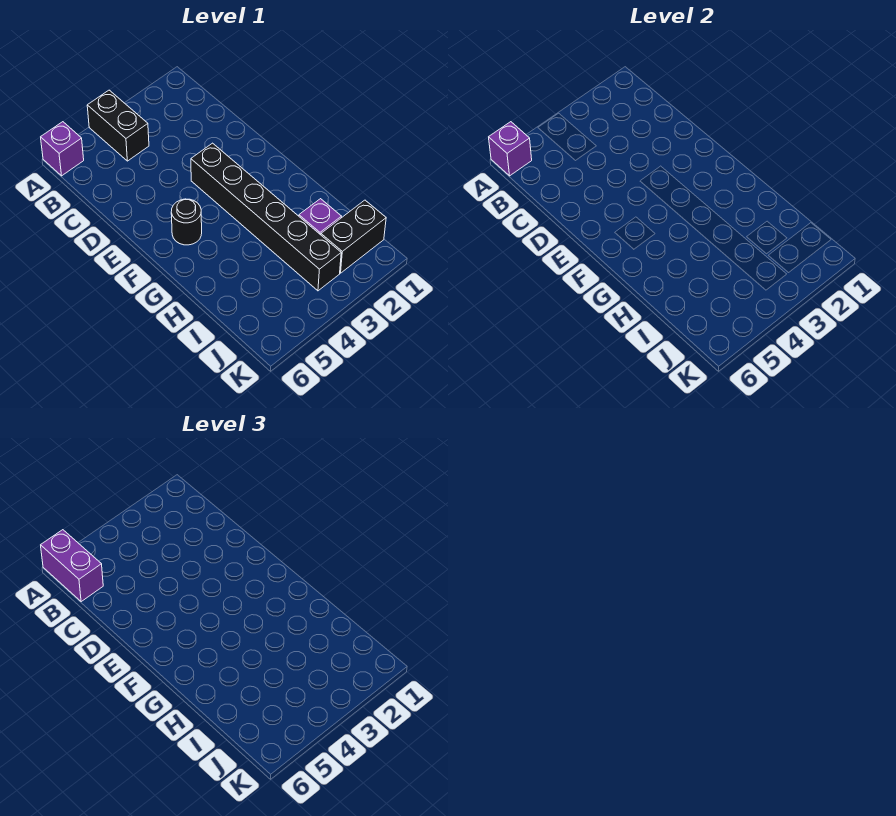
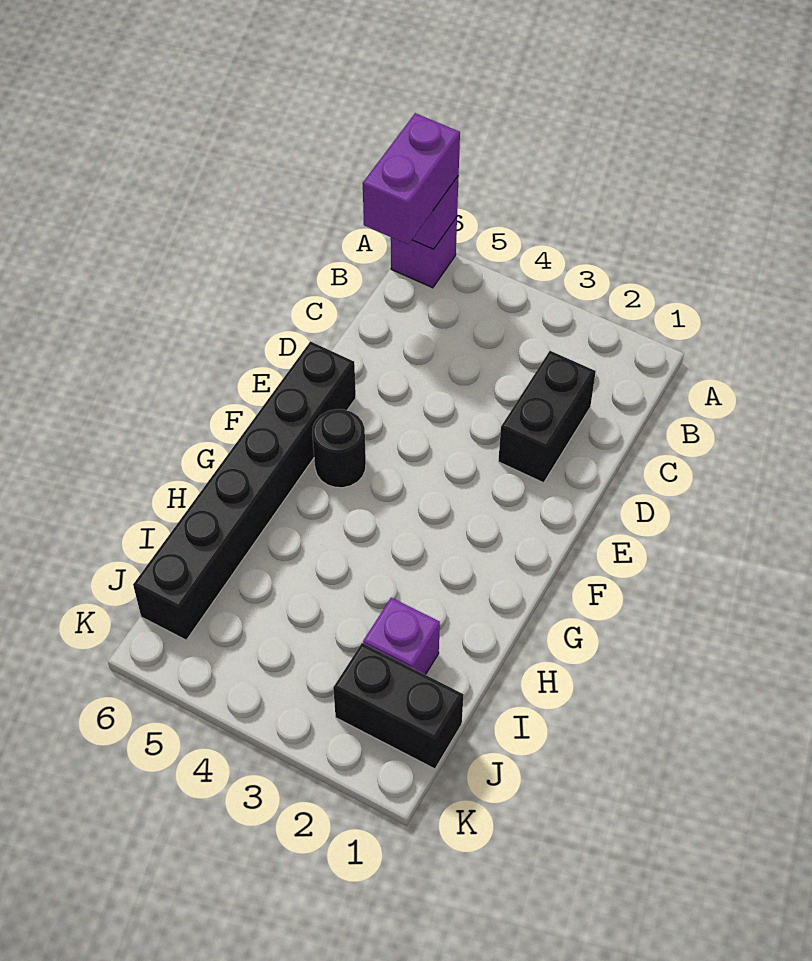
black 1x2 brick [87,90,149,161] -> black 1x2 brick moved to [498,351,596,483]
black 1x6 brick [191,143,341,291] -> black 1x6 brick moved to [133,342,356,640]

